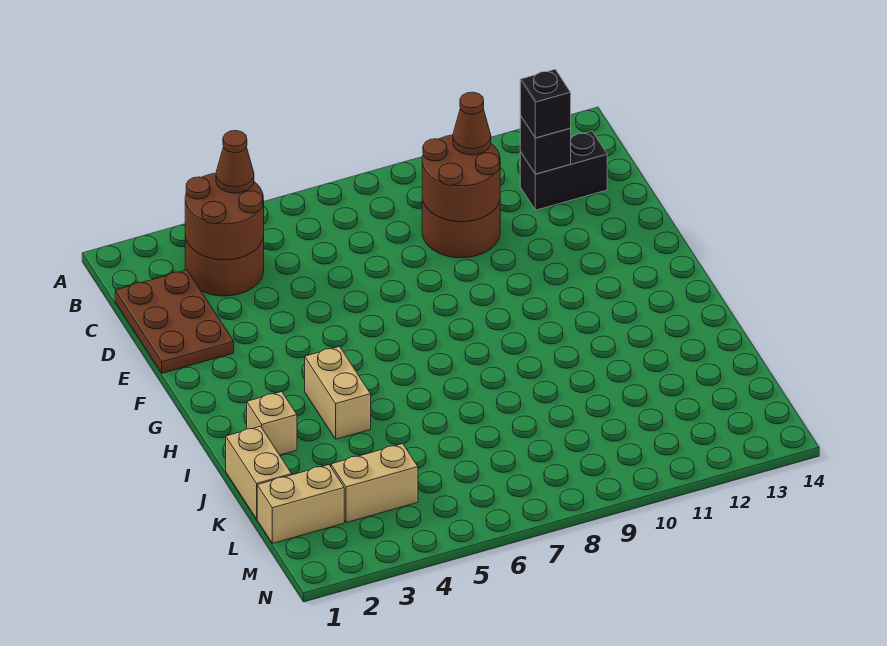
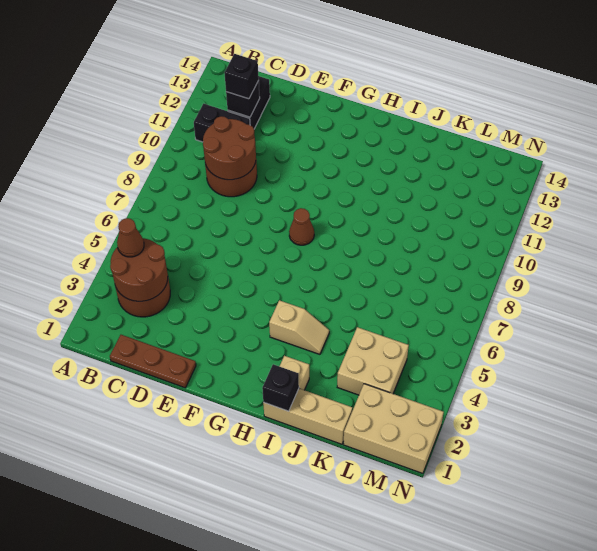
none -> black 1x2 brick [194,104,250,142]
brown 2x3 plate [115,270,234,373] -> brown 1x3 plate [110,335,196,388]
brown 1x1 cone [453,92,491,155] -> brown 1x1 cone moved to [289,208,314,245]
tan 1x2 brick [305,346,371,439] -> tan 1x2 slope [269,300,329,354]
none -> black 1x1 brick [262,364,299,411]
tan 1x2 brick [226,426,292,519] -> tan 1x3 brick [263,389,352,444]
tan 1x2 brick [257,465,344,544] -> tan 2x3 brick [343,384,444,474]
tan 1x2 brick [331,444,418,523] -> tan 2x2 brick [337,327,409,395]

